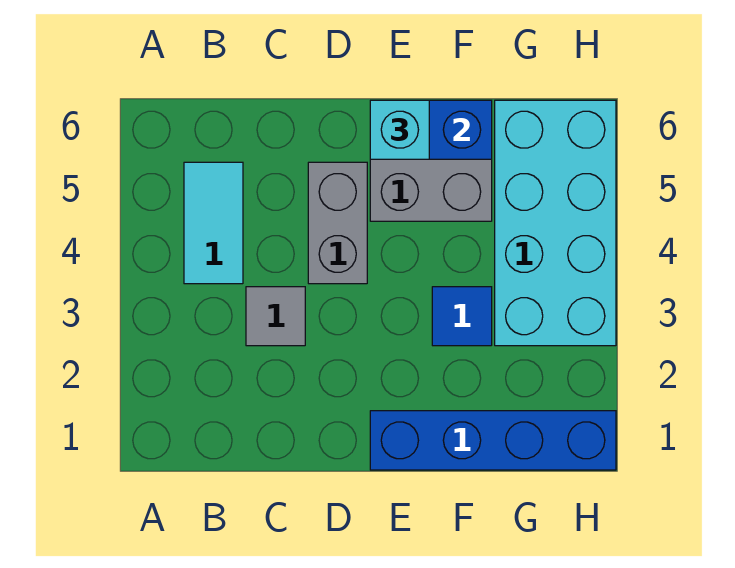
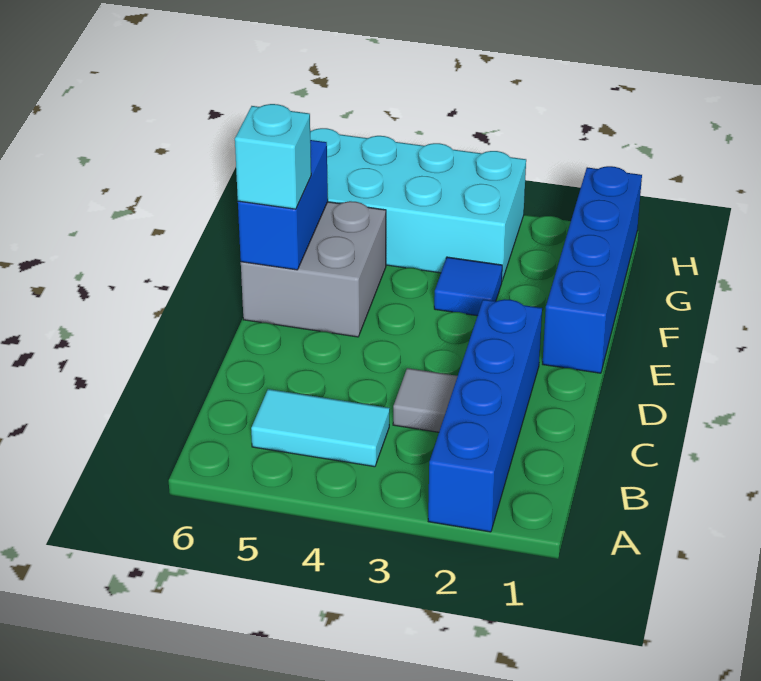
none -> blue 1x4 brick [428,299,542,532]
grey 1x2 brick [308,162,367,284] -> none

